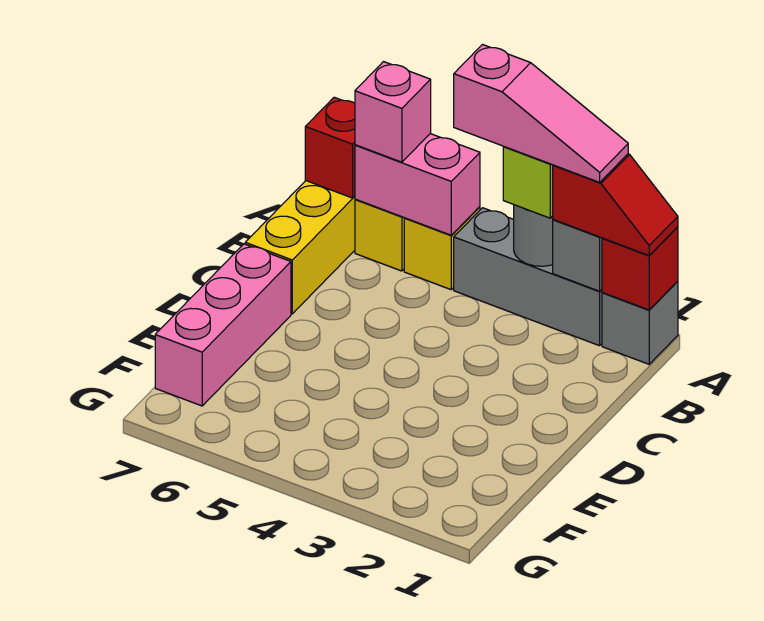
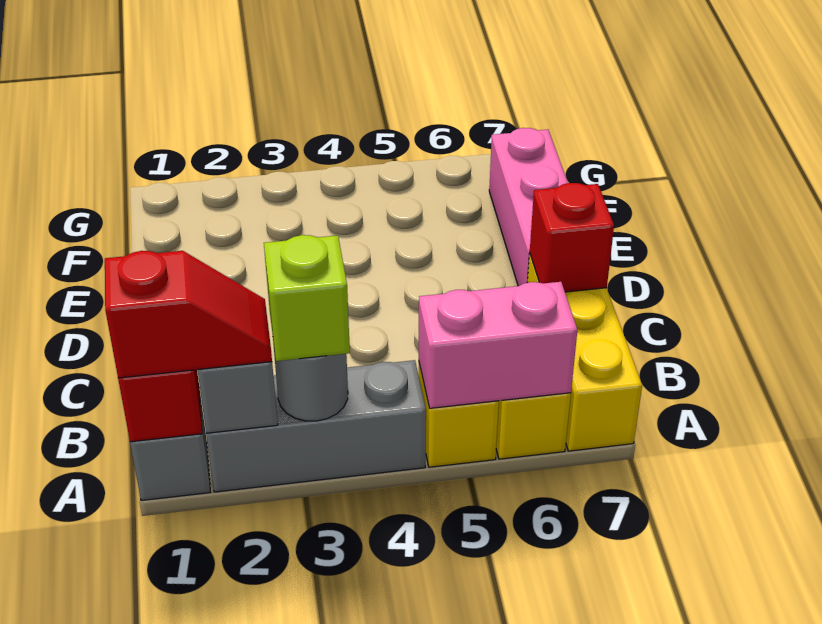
red 1x2 slope [553,154,678,255] -> red 1x2 slope turned to [105,251,272,378]
pink 1x3 slope [454,45,628,182] -> none
pink 1x1 brick [355,62,431,162] -> none
red 1x1 brick [305,97,355,198] -> red 1x1 brick moved to [530,183,614,292]

